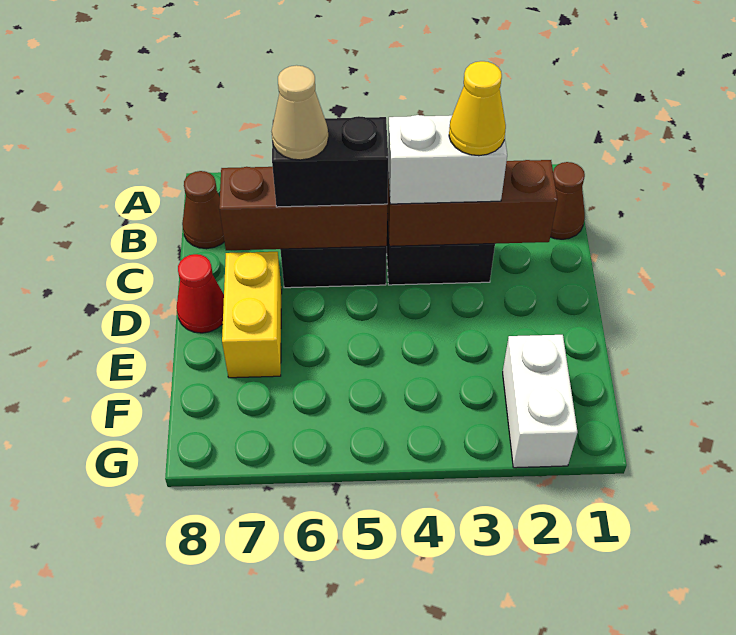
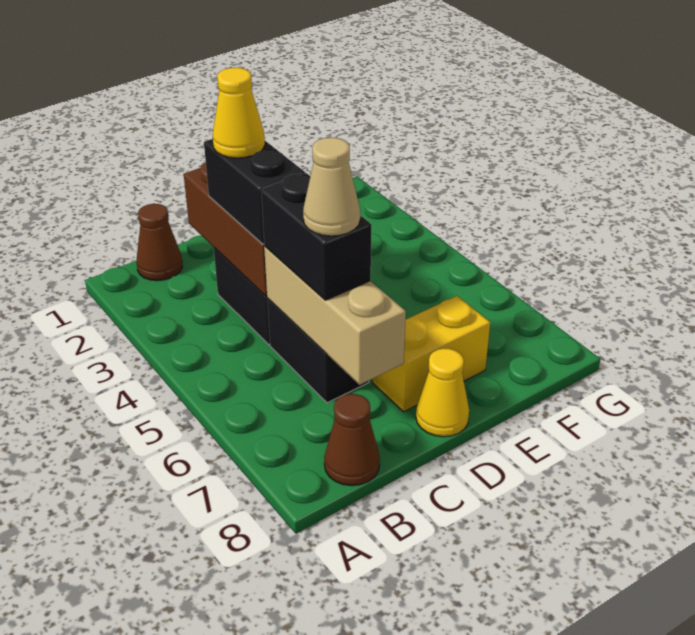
white 1x2 brick [388,115,507,204] -> black 1x2 brick [204,139,305,244]
brown 1x3 brick [219,167,387,250] -> tan 1x3 brick [264,246,406,385]
red 1x1 cone [177,254,224,333] -> yellow 1x1 cone [416,348,469,437]
white 1x2 brick [503,335,577,468] -> none

